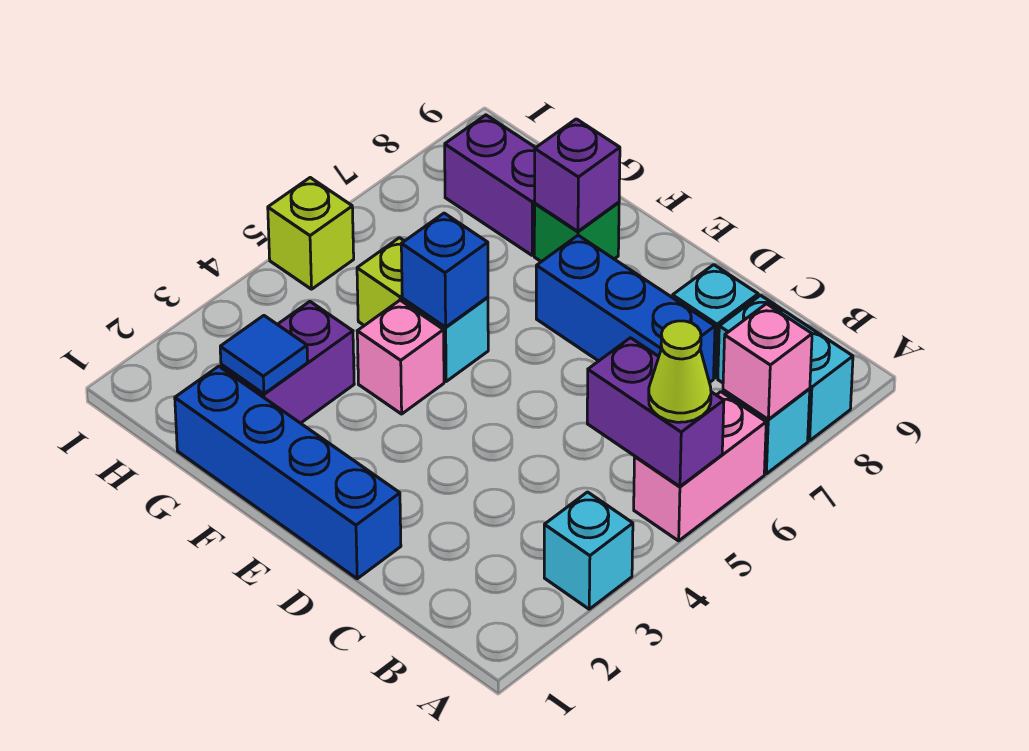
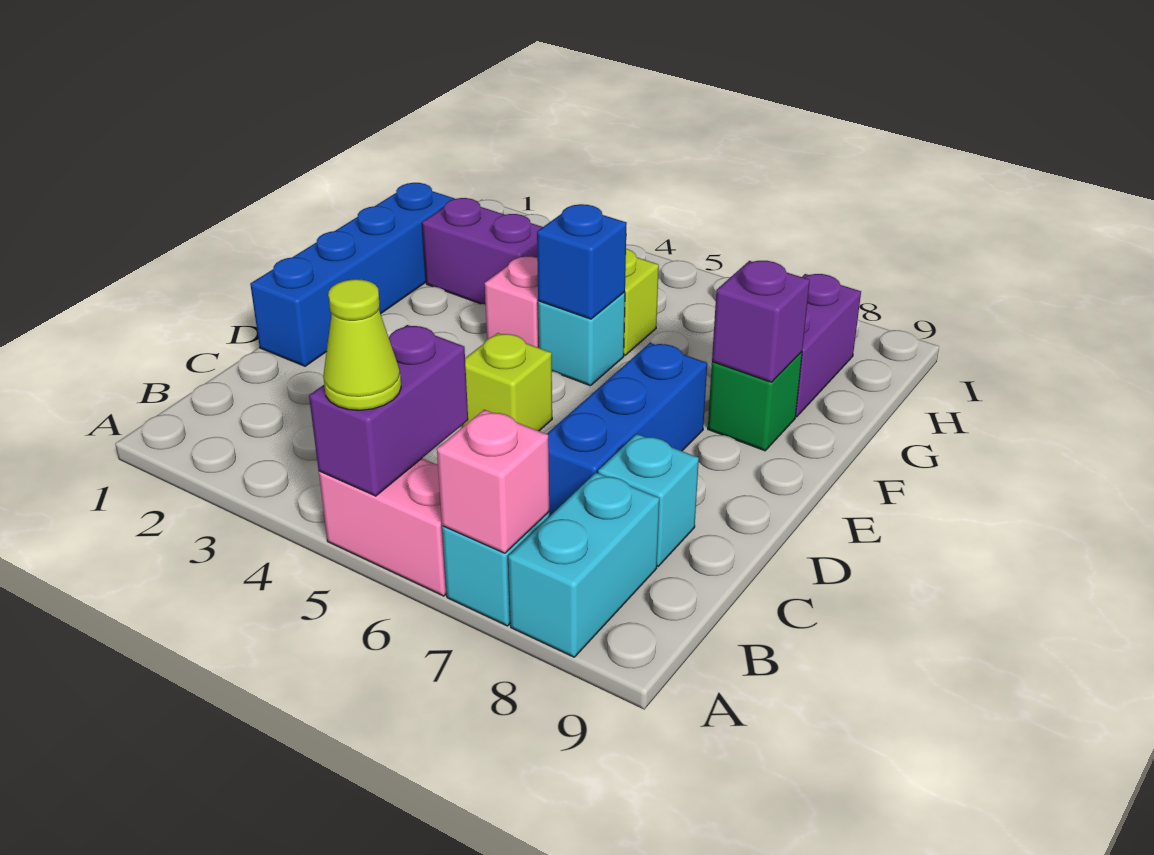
cyan 1x1 brick [544,492,633,609] -> none
blue 1x1 tile [220,316,308,394] -> none
lime 1x1 brick [268,178,354,289] -> lime 1x1 brick moved to [462,333,552,431]

